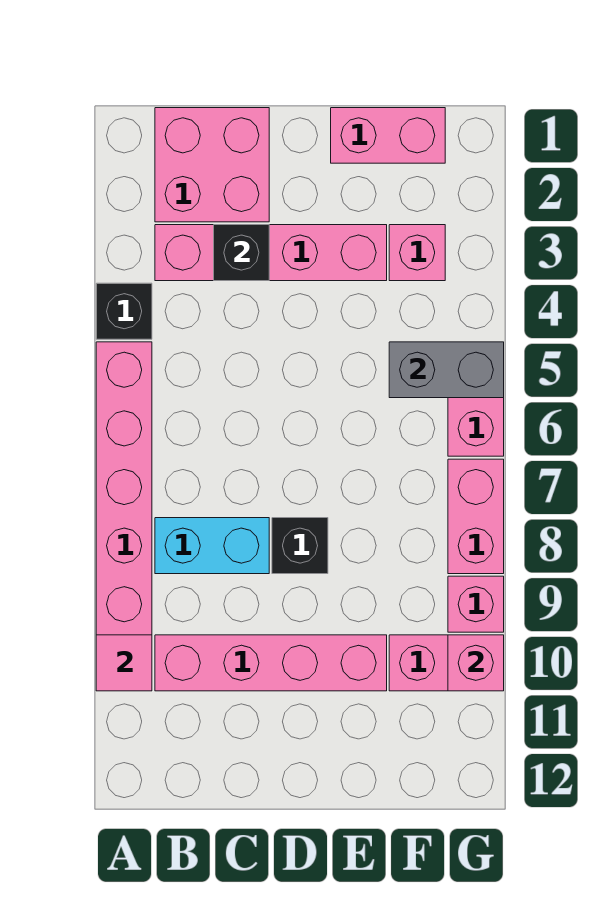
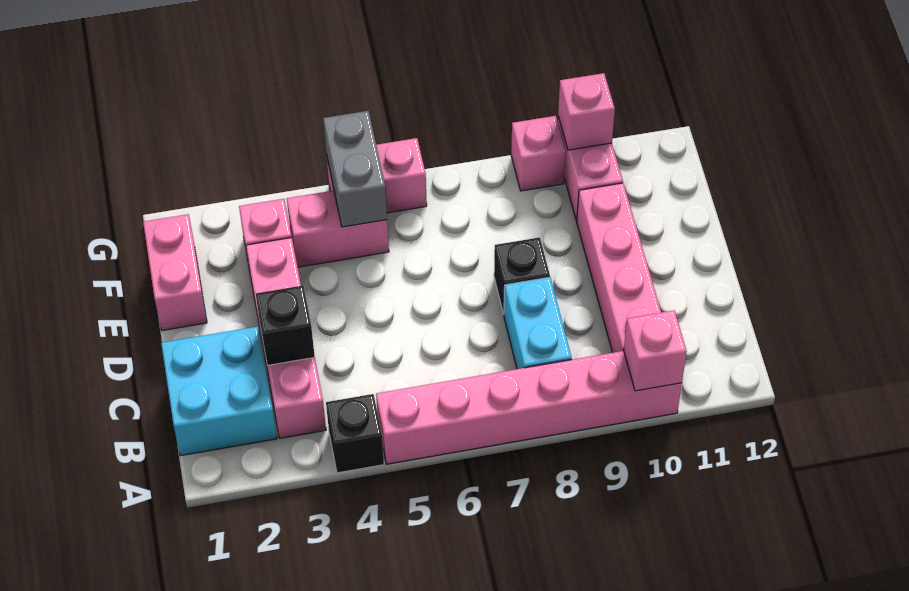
pink 1x1 tile [96,635,152,691] -> pink 1x1 brick [624,311,687,391]
pink 2x2 brick [155,108,269,222] -> cyan 2x2 brick [161,326,277,456]
pink 1x2 brick [448,459,504,574] -> pink 1x2 brick moved to [287,191,389,267]

